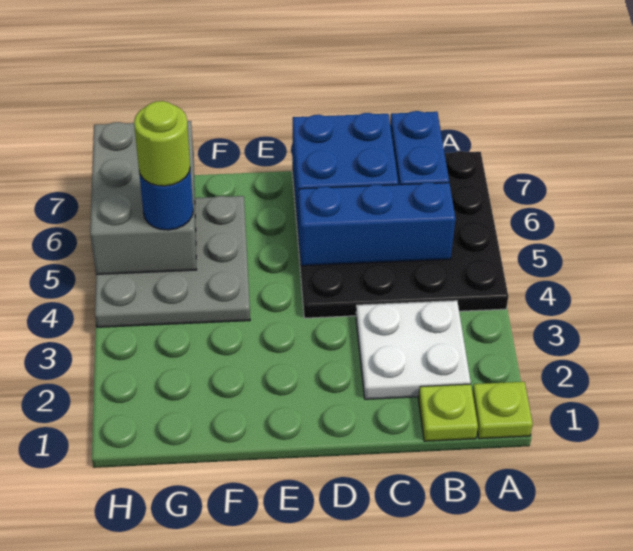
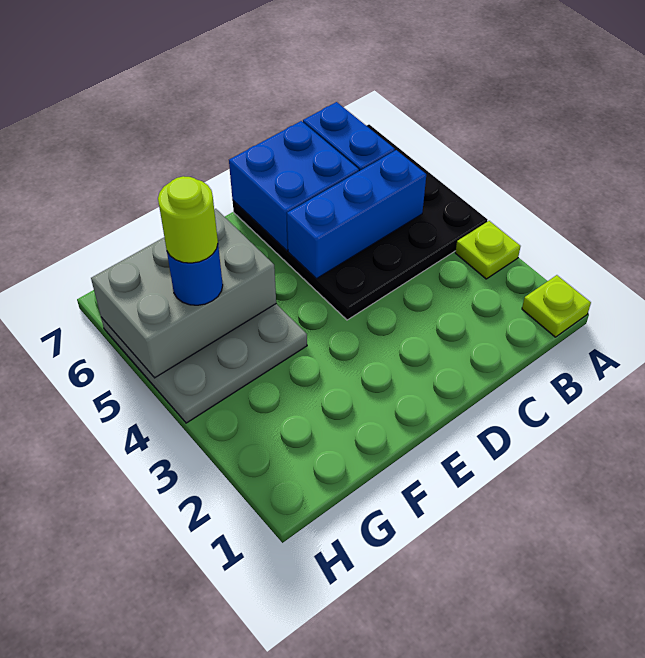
lime 1x1 plate [418,384,478,441] -> lime 1x1 plate moved to [455,221,521,279]
white 2x2 plate [356,301,471,399] -> none
grey 2x3 brick [90,121,197,274] -> grey 2x3 brick turned to [91,209,276,378]

